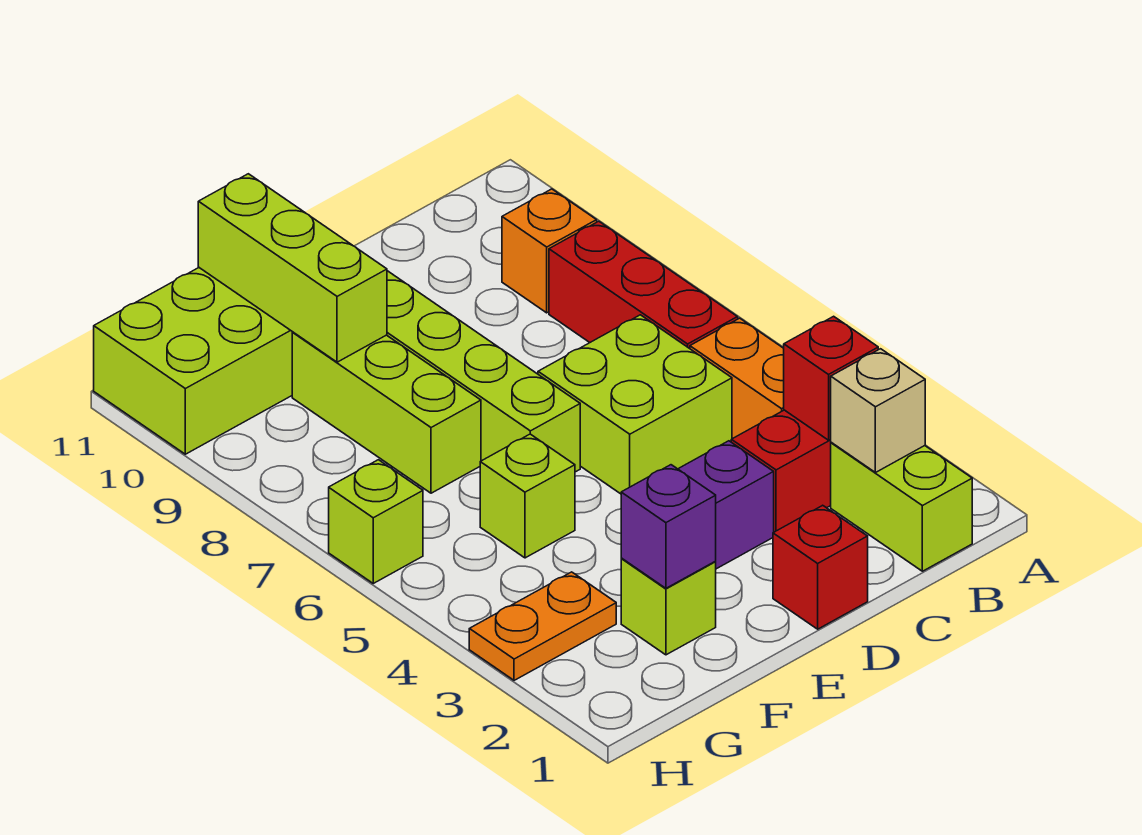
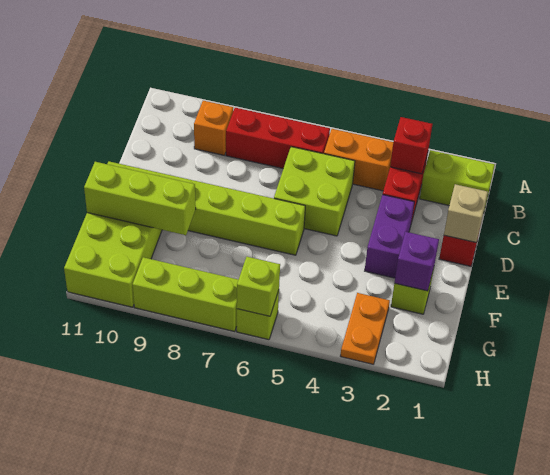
tan 1x1 brick [831,349,925,473] -> tan 1x1 brick moved to [444,184,488,242]
lime 1x1 brick [480,434,575,558] -> lime 1x1 brick moved to [237,257,280,316]
lime 1x3 brick [292,332,481,493] -> lime 1x3 brick moved to [133,257,239,332]

